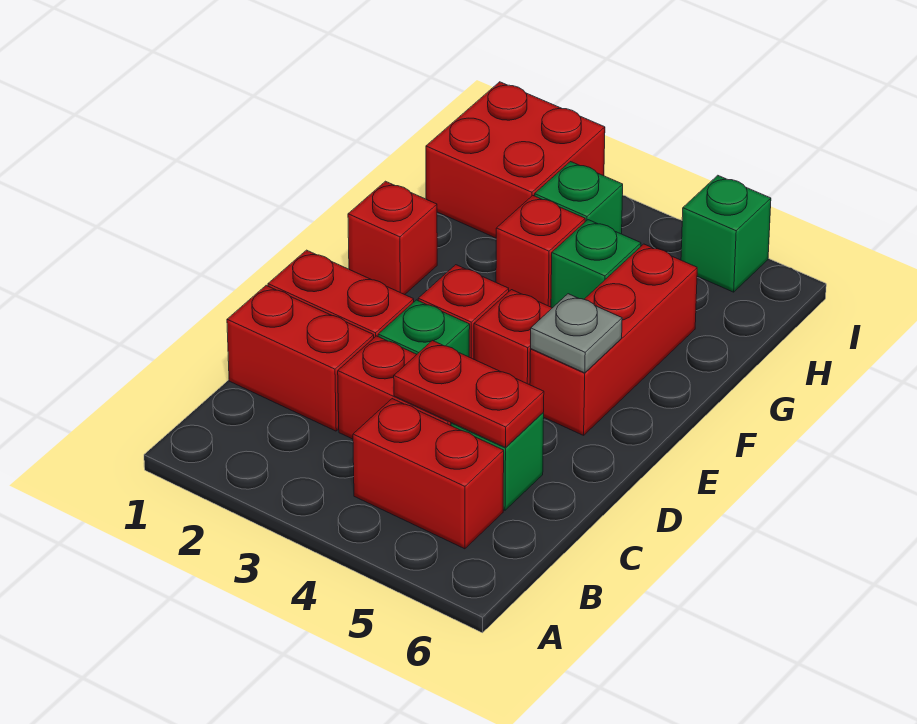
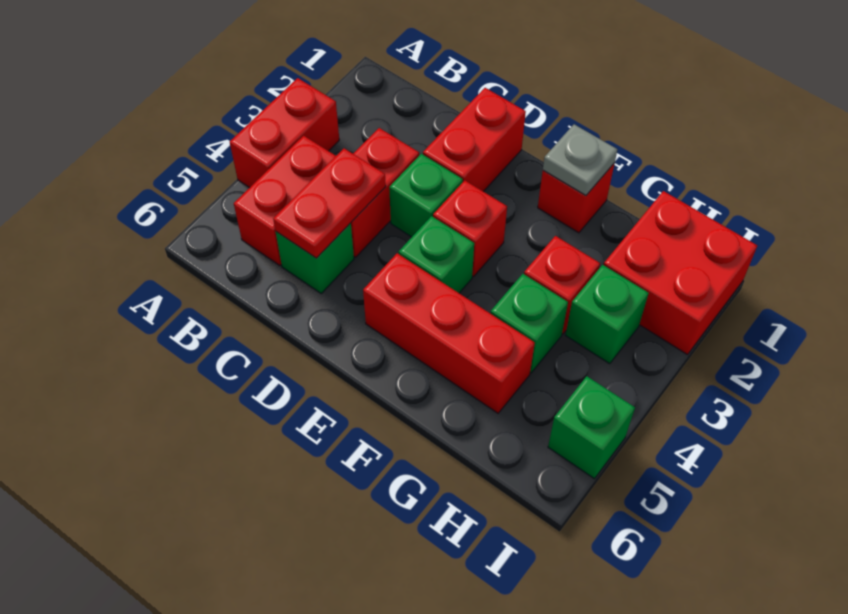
red 1x2 brick [227,285,374,431] -> red 1x2 brick moved to [230,78,339,188]
red 1x1 brick [474,290,552,385] -> green 1x1 brick [399,216,474,293]
grey 1x1 plate [531,294,622,373] -> grey 1x1 plate moved to [543,124,617,195]

